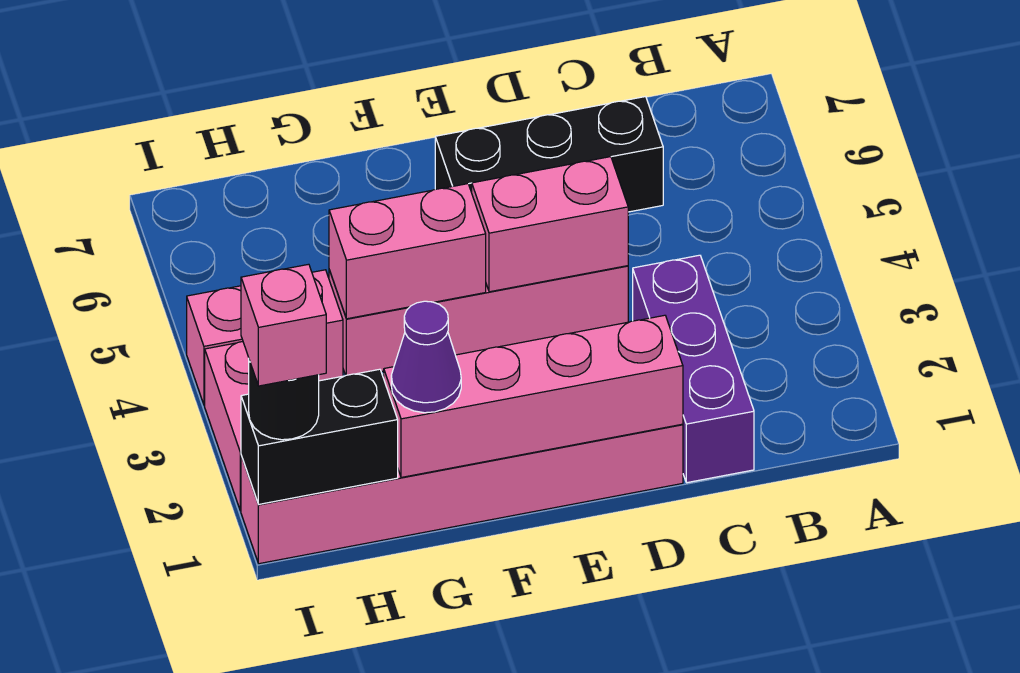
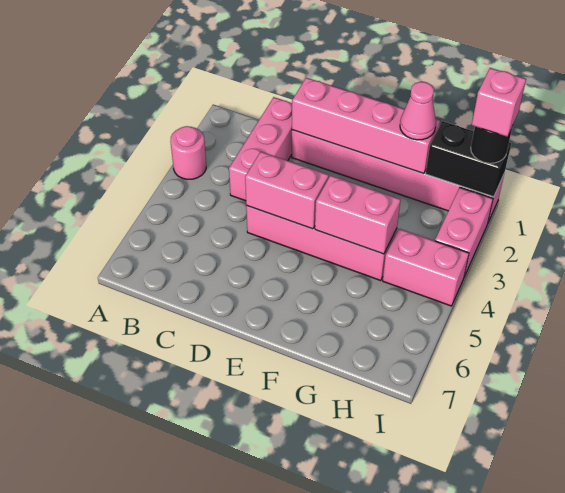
none -> pink 1x1 round brick [170,126,206,179]
purple 1x3 brick [633,255,754,483] -> pink 1x3 brick [229,97,292,201]
black 1x3 brick [435,97,663,212] -> none
purple 1x1 cone [391,301,461,413] -> pink 1x1 cone [400,82,436,140]

